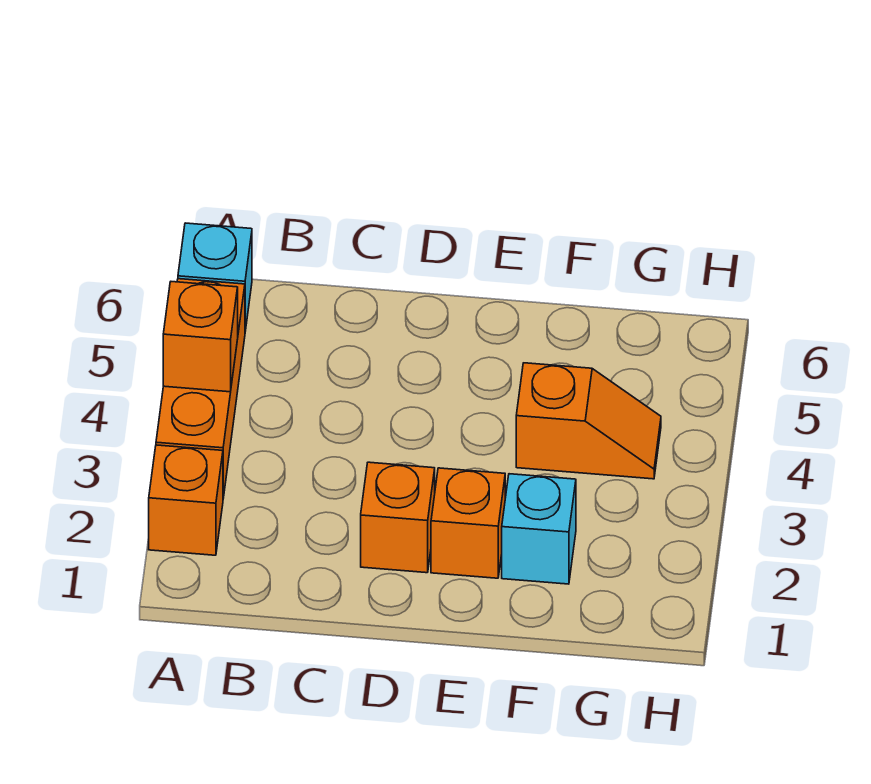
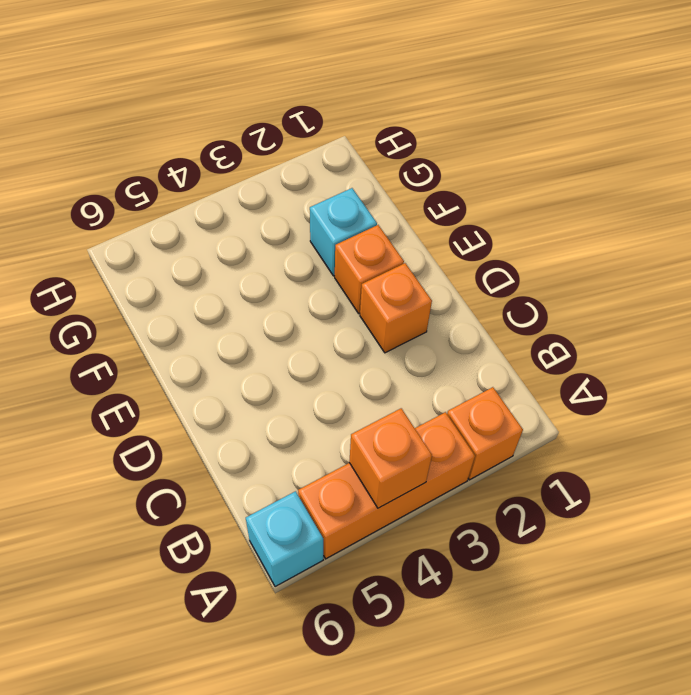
orange 1x2 slope [516,363,661,479] -> none

